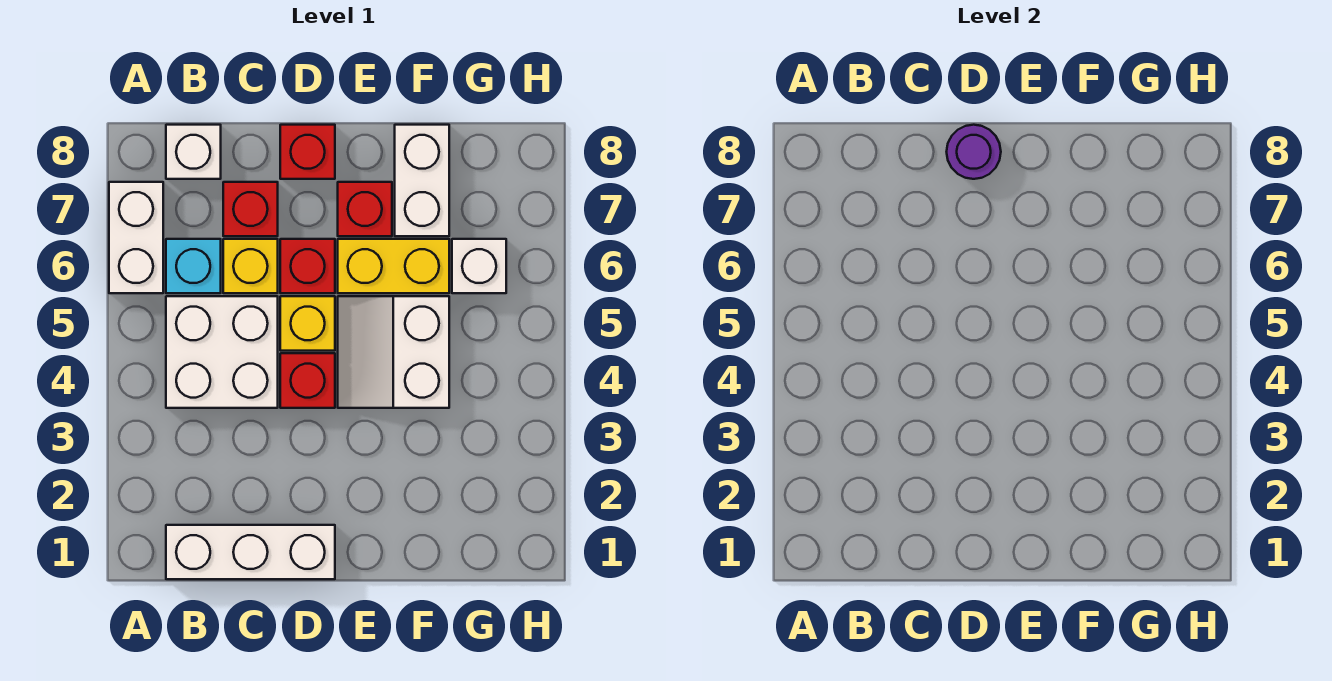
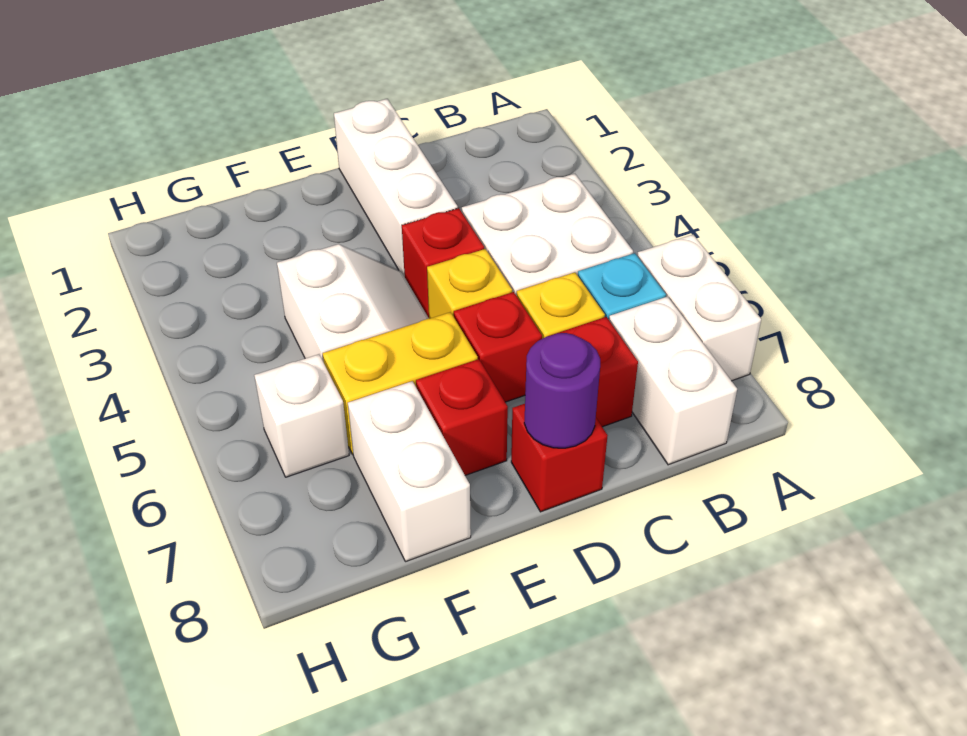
white 1x3 brick [166,525,335,579] -> white 1x3 brick turned to [334,99,458,277]
white 1x1 brick [166,125,221,179] -> white 1x2 brick [609,297,737,465]

